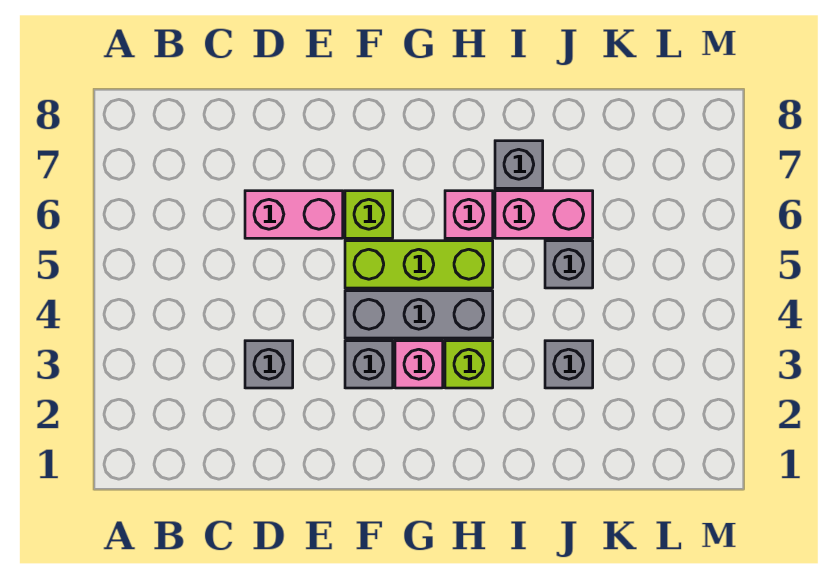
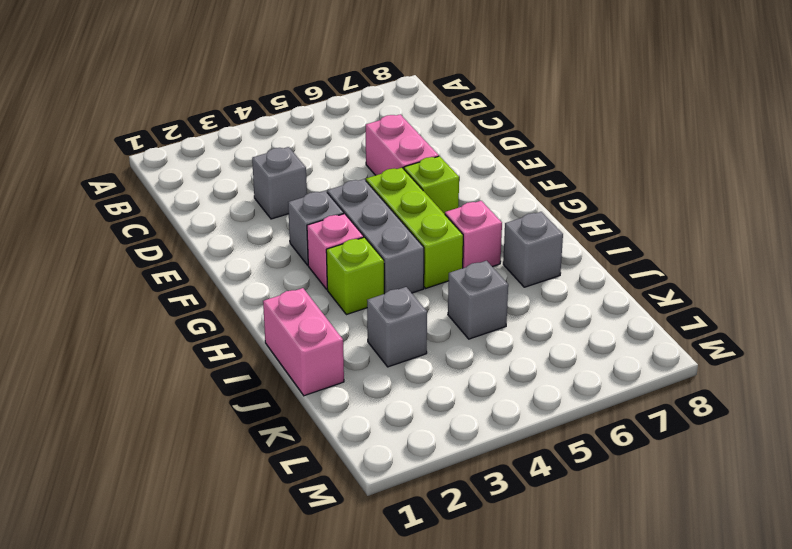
pink 1x2 brick [495,191,593,238] -> pink 1x2 brick moved to [263,288,344,396]

